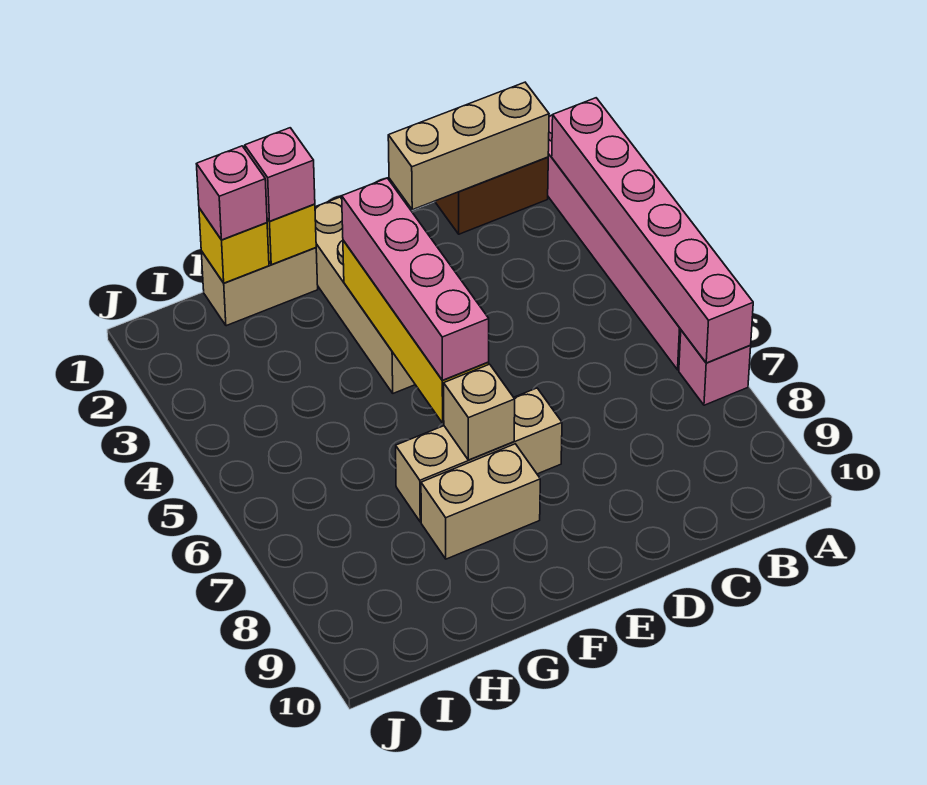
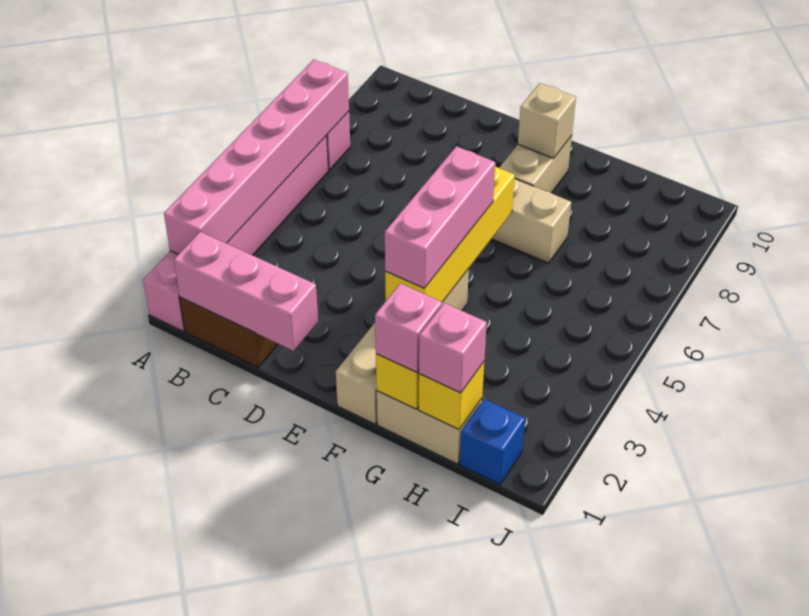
tan 1x3 brick [388,82,549,210] -> pink 1x3 brick [174,232,318,351]
pink 1x4 brick [342,178,489,380] -> pink 1x3 brick [385,146,495,288]
tan 1x1 brick [444,364,515,460] -> tan 1x1 brick moved to [518,83,576,158]
tan 1x2 brick [421,444,540,559] -> tan 1x2 brick turned to [499,135,572,193]
none -> blue 1x1 brick [460,399,525,485]

